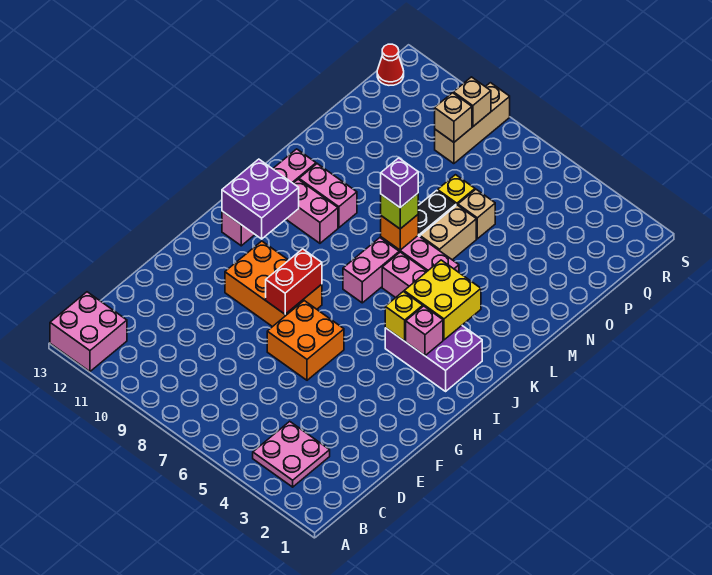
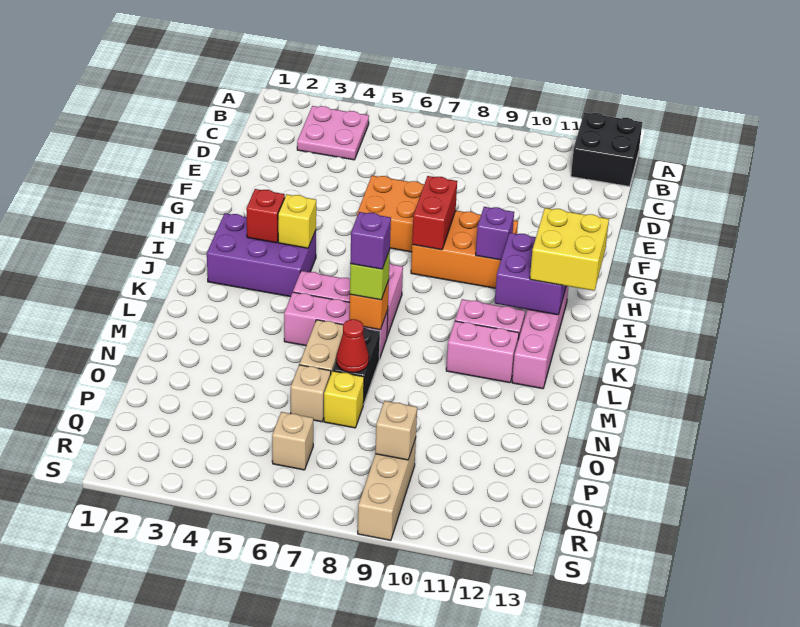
pink 2x2 brick [50,292,127,372] -> black 2x2 brick [571,113,642,186]
none -> purple 1x1 brick [476,207,514,260]
pink 1x1 brick [406,306,443,356] -> red 1x1 brick [246,189,285,243]
yellow 2x2 brick [404,260,481,340] -> yellow 2x2 brick moved to [530,208,609,291]
tan 1x1 brick [453,77,491,127] -> tan 1x1 brick moved to [272,412,313,470]
red 1x1 cone [377,44,404,85] -> red 1x1 cone moved to [336,319,369,373]

